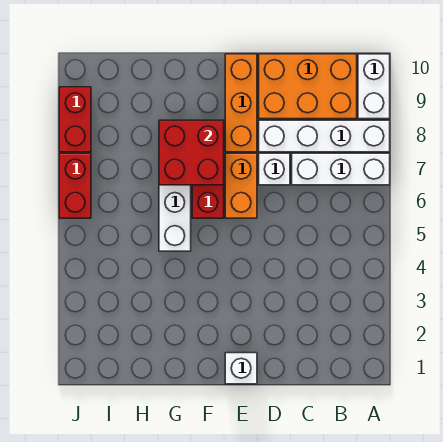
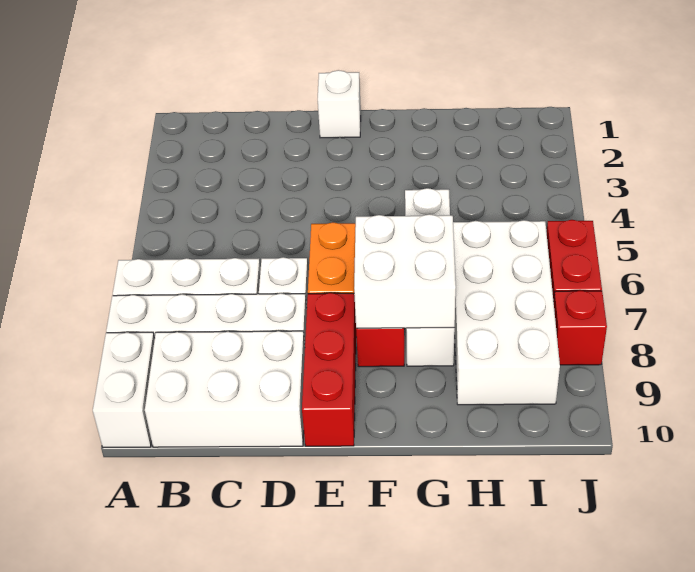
orange 2x3 brick [259,54,357,119] -> white 2x3 brick [145,331,305,447]
orange 1x3 brick [225,54,257,152] -> red 1x3 brick [302,293,356,446]
red 2x2 brick [159,120,224,185] -> white 2x2 brick [354,214,456,328]
none -> white 2x4 brick [453,220,560,405]
red 1x2 brick [59,87,91,152] -> red 1x1 brick [554,291,607,365]

